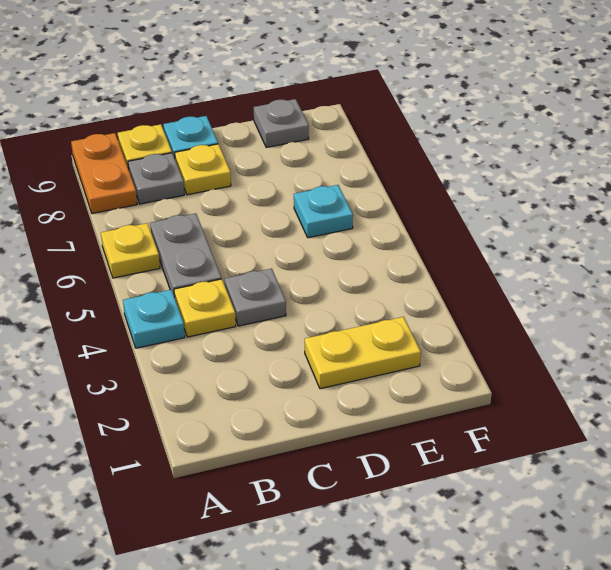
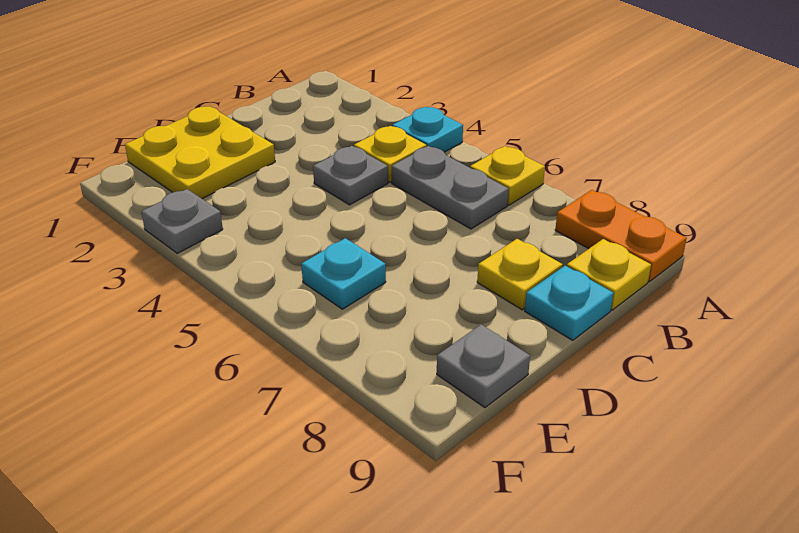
grey 1x1 plate [128,153,184,204] -> grey 1x1 plate moved to [141,189,223,253]
yellow 1x2 plate [305,317,421,389] -> yellow 2x2 plate [125,106,275,199]

